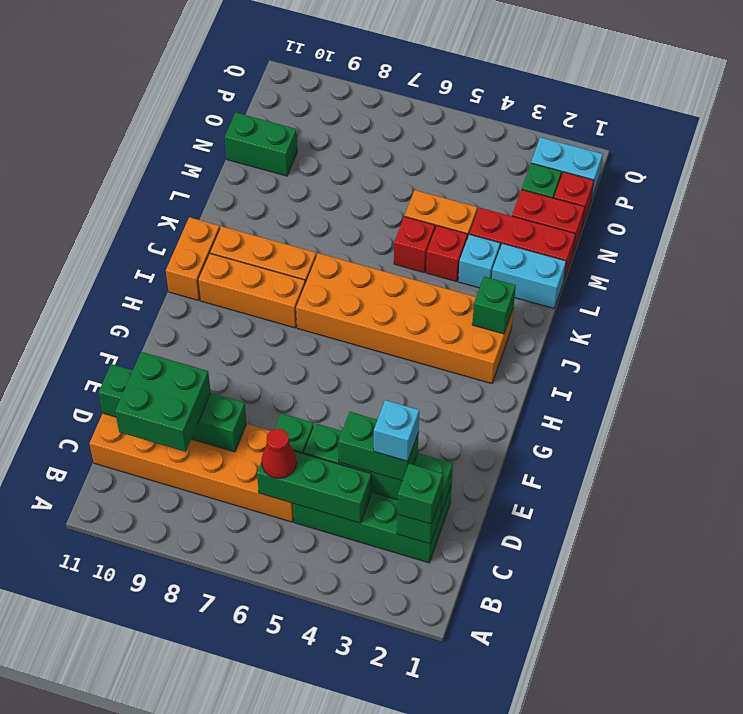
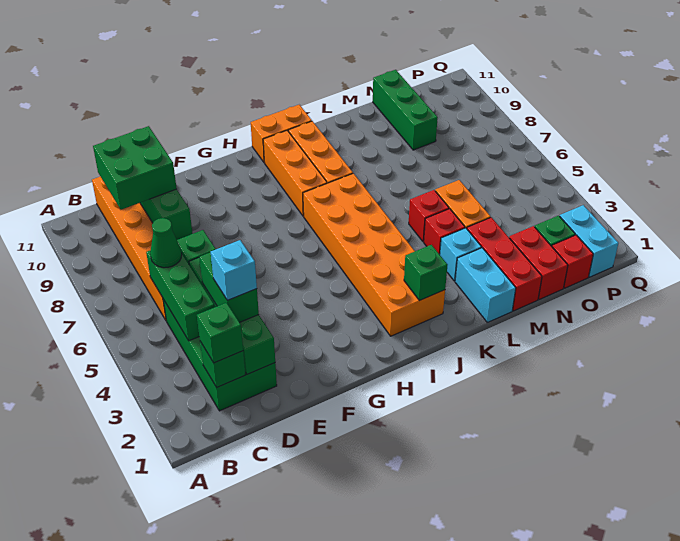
red 1x1 cone [262,429,297,478] -> green 1x1 cone [150,218,182,268]
green 1x2 brick [225,113,297,176] -> green 1x3 brick [373,70,438,150]

